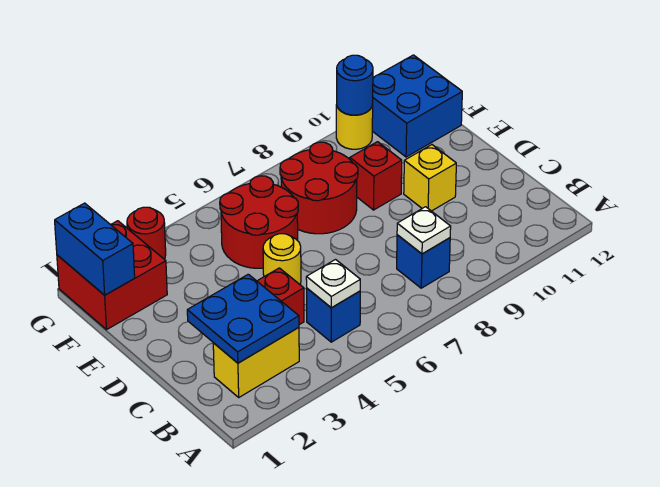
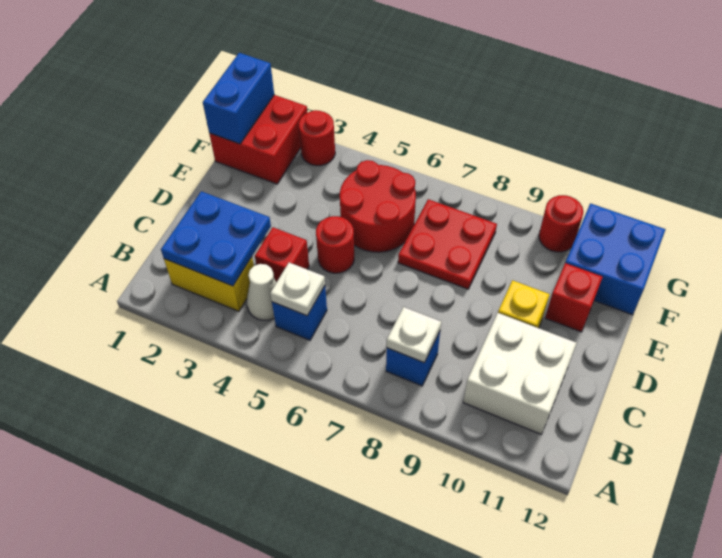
none -> white 1x1 cone [247,264,277,320]
none -> white 2x2 brick [463,313,577,434]
yellow 1x1 round brick [263,234,301,285] -> red 1x1 round brick [316,216,354,273]
red 2x2 round brick [280,142,358,234] -> red 2x2 plate [398,199,497,289]
red 1x1 brick [350,142,402,210] -> red 1x1 brick moved to [545,263,602,332]
yellow 1x1 round brick [336,104,373,149] -> red 1x1 round brick [539,195,583,252]
blue 1x1 round brick [337,55,373,115] -> none

